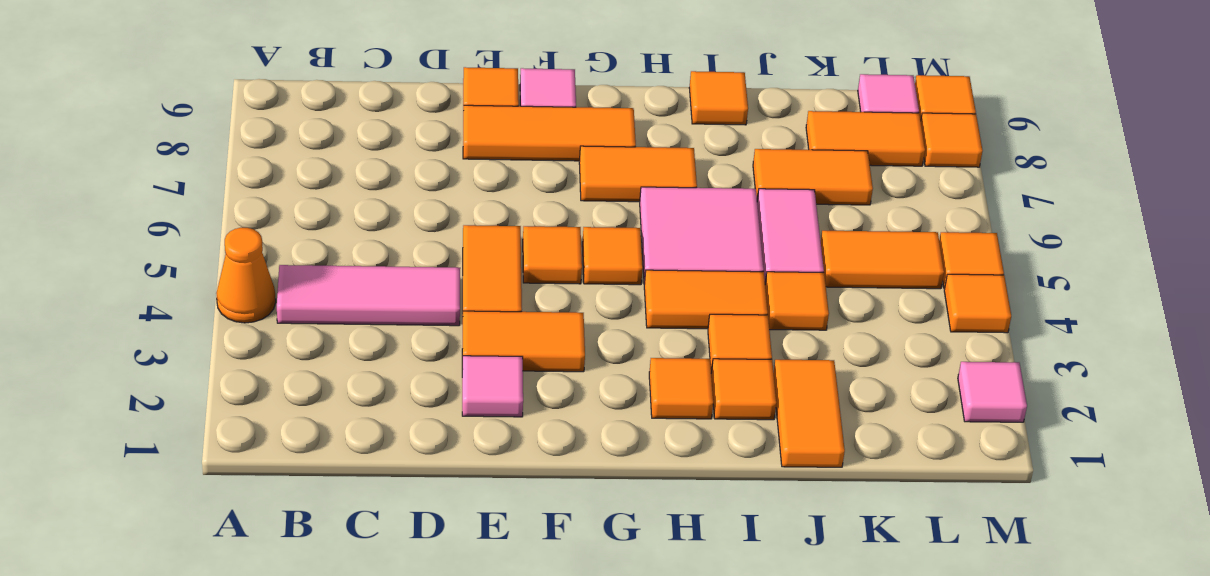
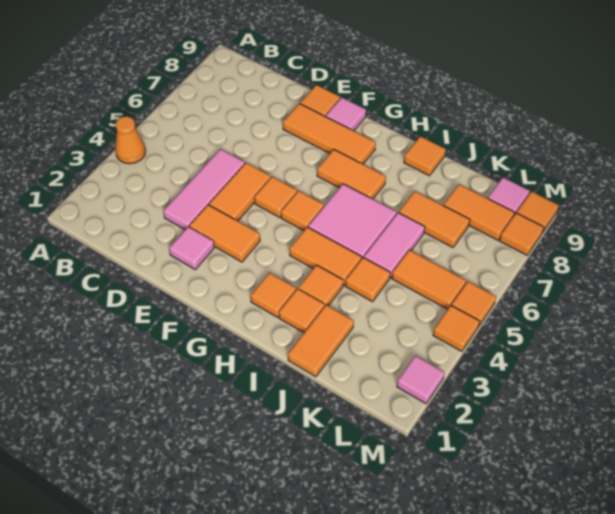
pink 1x3 tile [277,265,460,326] -> pink 1x3 tile turned to [163,149,245,230]

